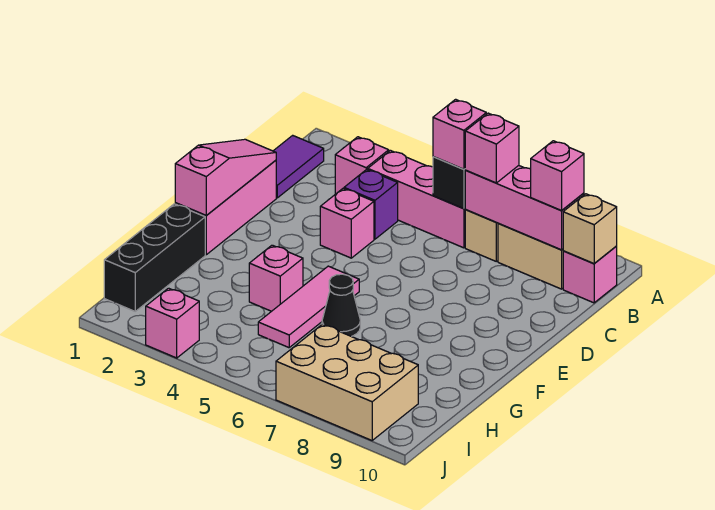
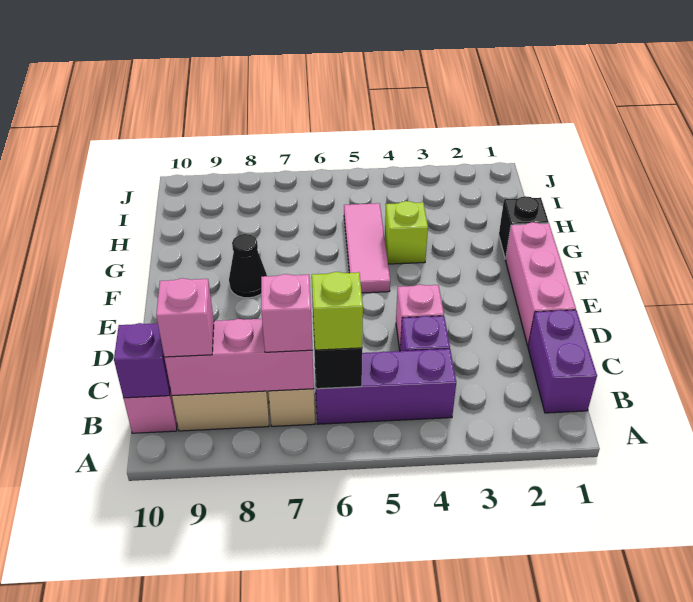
purple 1x2 tile [274,135,324,198] -> purple 1x2 brick [528,310,597,413]
pink 1x1 brick [335,137,389,194] -> none
pink 1x3 brick [368,151,466,248] -> purple 1x3 brick [315,349,456,424]
pink 1x1 brick [433,99,486,169] -> lime 1x1 brick [312,272,363,350]
tan 1x1 brick [563,194,617,263] -> purple 1x1 brick [114,323,170,398]
pink 1x3 slope [175,139,276,216] -> none
black 1x3 brick [104,204,205,311] -> black 1x1 brick [499,196,549,259]
pink 1x1 brick [249,245,303,311] -> lime 1x1 brick [385,201,428,264]
black 1x1 cone [322,274,360,336] -> black 1x1 cone moved to [229,234,267,298]
tan 2x3 brick [276,324,418,440] -> none
pink 1x1 brick [146,288,199,358] -> none

